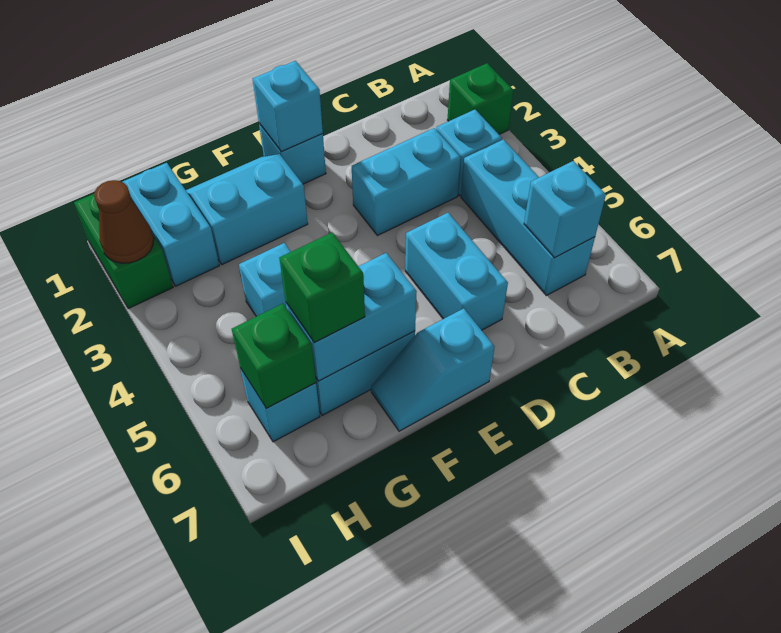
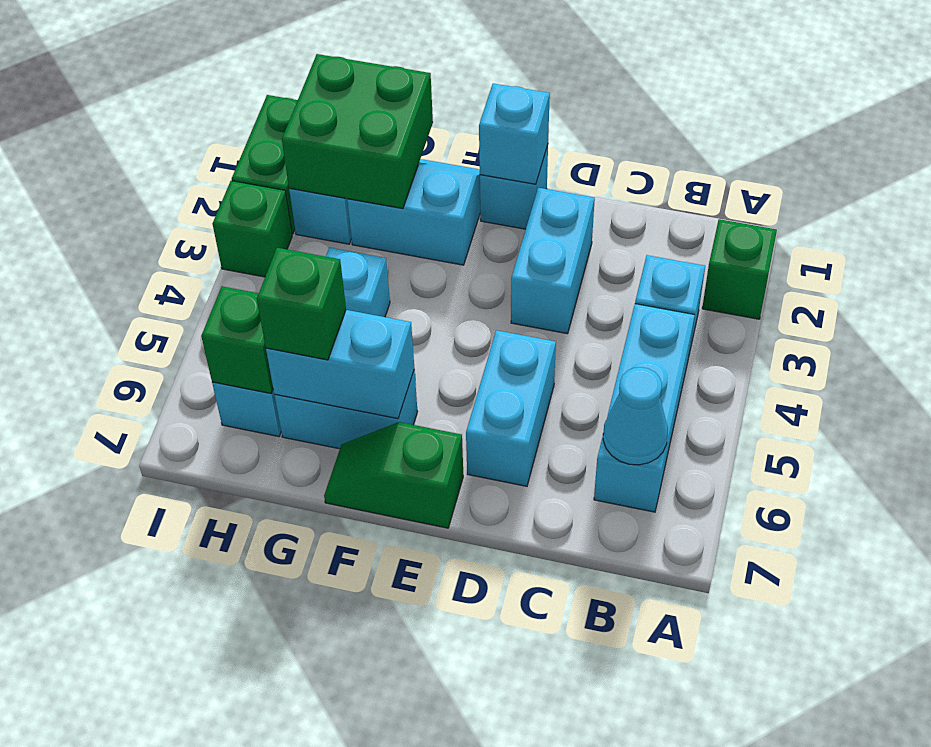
cyan 1x1 brick [524,161,606,258] -> cyan 1x1 cone [603,367,668,465]
cyan 1x2 brick [352,128,461,236] -> cyan 1x2 brick turned to [511,188,595,334]
cyan 1x2 slope [371,308,494,431] -> green 1x2 slope [324,422,463,528]
none -> green 2x2 brick [282,54,433,209]
brown 1x1 cone [94,180,154,263] -> none
none -> green 1x1 brick [213,181,292,277]

